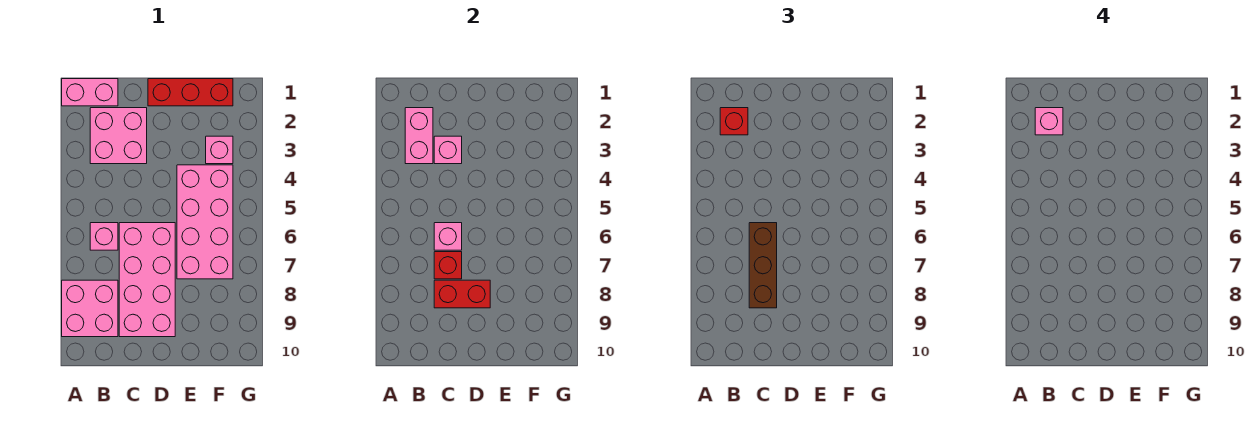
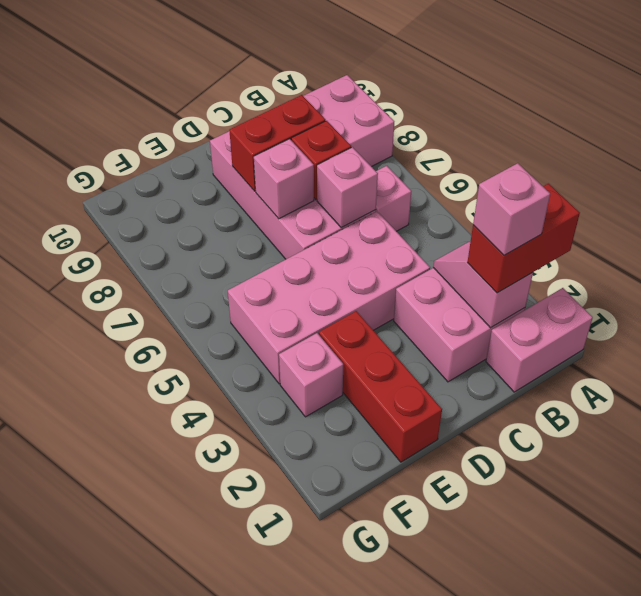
pink 1x2 brick [405,108,433,164] -> pink 1x2 slope [433,242,533,328]
red 1x1 brick [720,108,748,135] -> red 1x2 brick [467,184,580,293]
pink 1x1 brick [434,136,462,164] -> pink 1x1 brick moved to [254,139,314,219]
brown 1x3 brick [749,223,777,308] -> none
red 1x3 brick [148,79,233,106] -> red 1x3 brick turned to [319,311,442,462]
pink 2x4 brick [177,165,233,279] -> pink 2x4 brick turned to [228,211,430,384]

